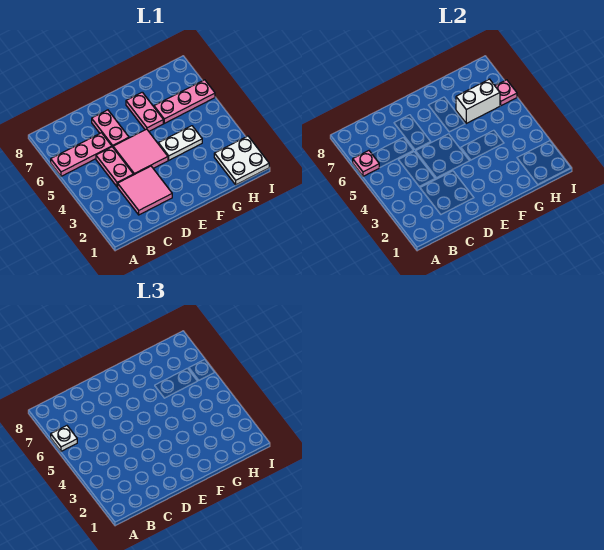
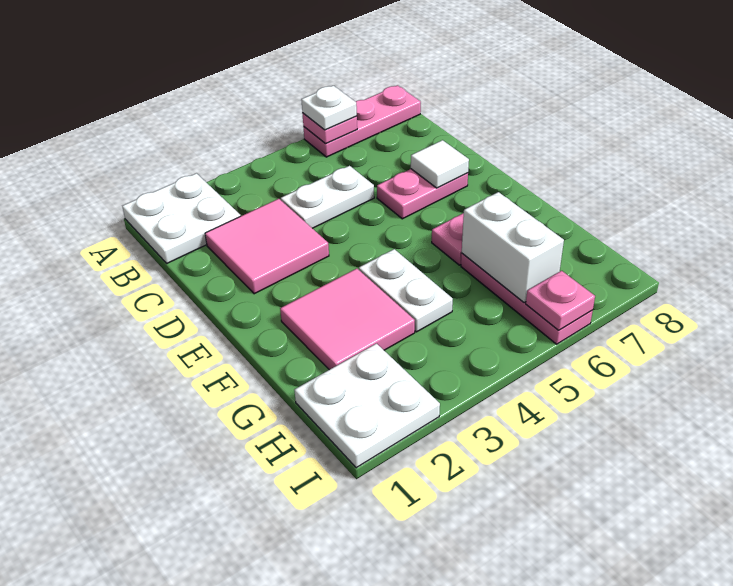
none -> white 2x2 plate [122,173,241,263]
pink 1x3 plate [51,133,112,176] -> pink 1x3 plate turned to [303,85,421,157]
pink 1x2 plate [96,147,133,187] -> white 1x2 plate [281,166,374,228]
pink 2x2 tile [113,129,168,175] -> pink 2x2 tile moved to [280,269,415,370]
none -> white 1x1 tile [411,140,469,188]

